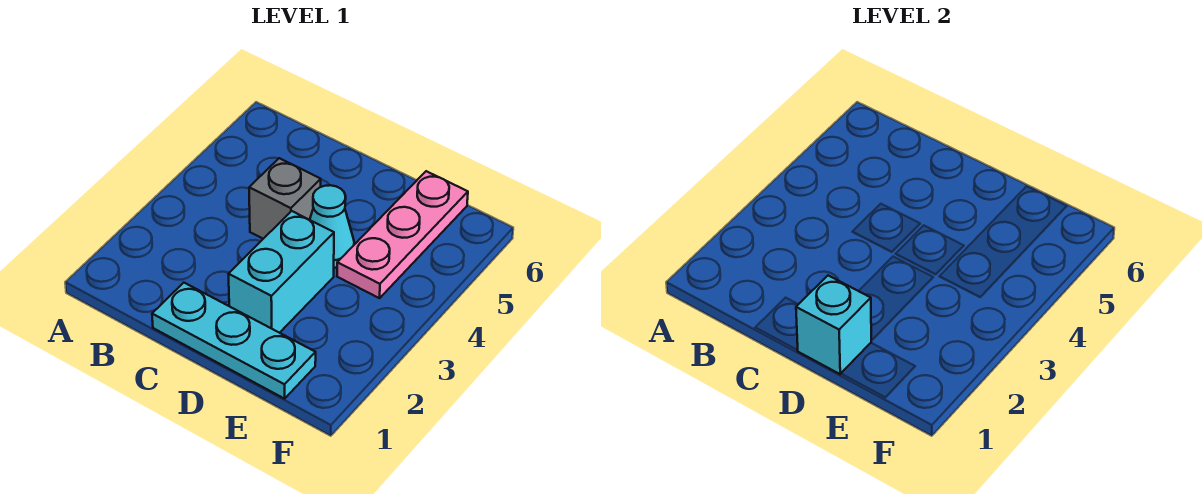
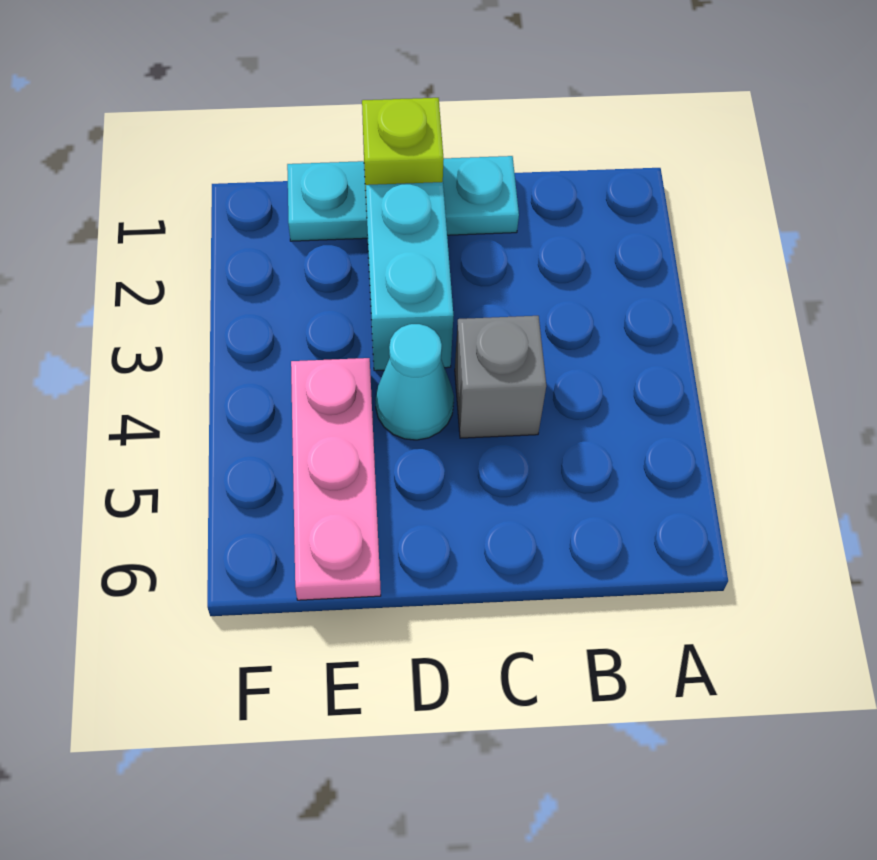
cyan 1x1 brick [796,276,871,374] -> lime 1x1 brick [362,98,444,211]

